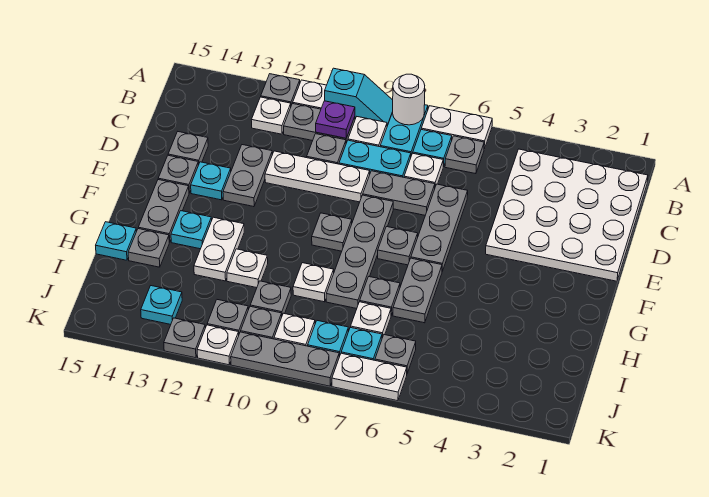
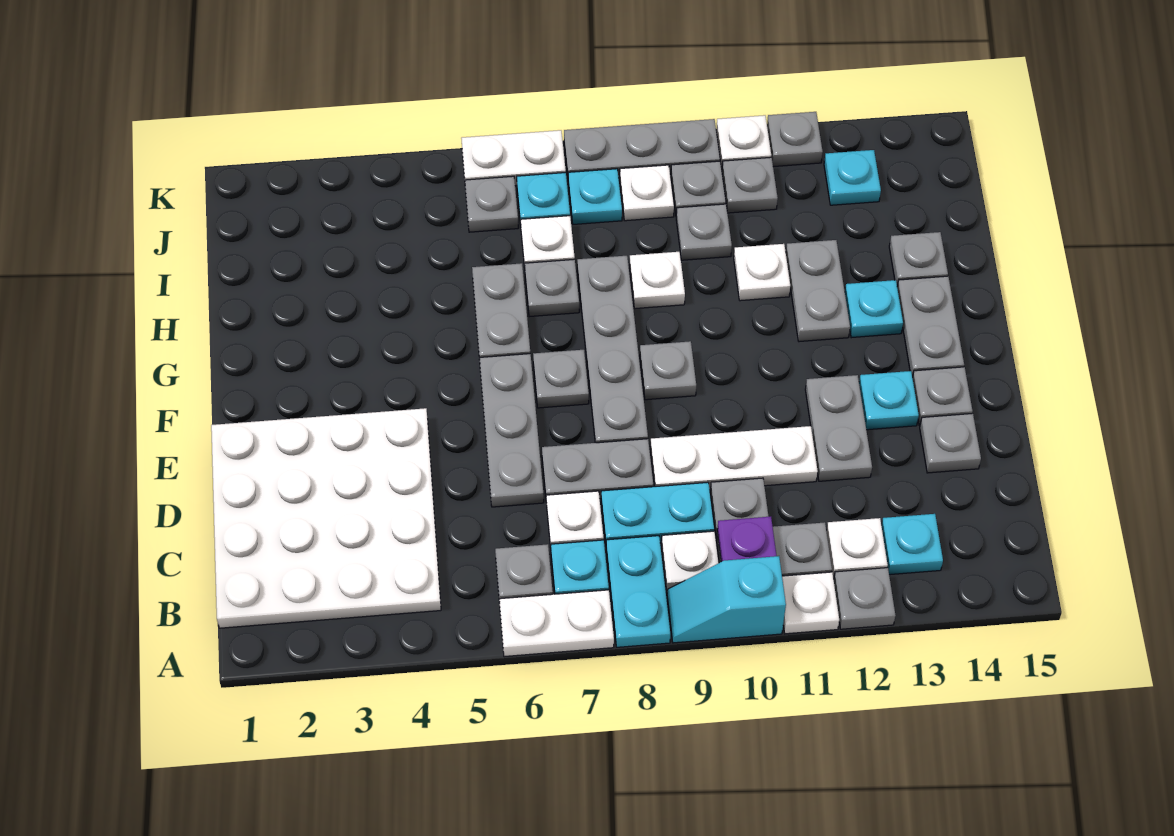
white 1x1 round brick [392,74,425,125] -> none
white 1x2 plate [194,217,244,281] -> grey 1x2 plate [786,240,850,342]
cyan 1x1 plate [96,222,136,260] -> cyan 1x1 plate moved to [881,514,943,575]

